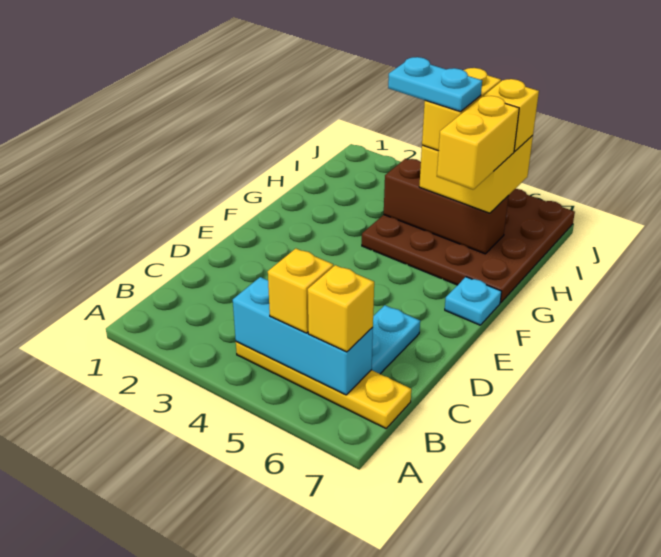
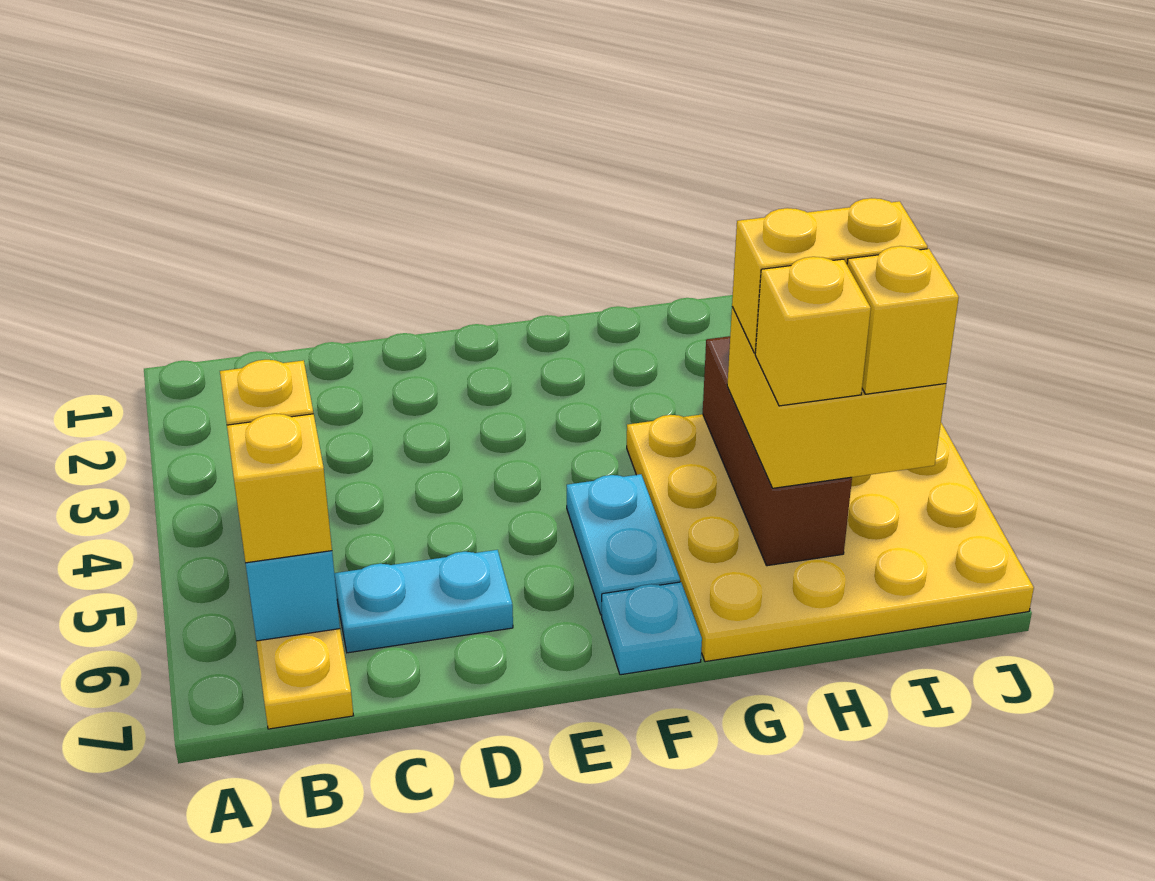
brown 4x4 plate [362,189,575,303] -> yellow 4x4 plate [627,414,1034,662]
yellow 1x2 brick [437,96,519,189] -> yellow 1x1 brick [755,257,871,406]
cyan 1x2 plate [388,57,482,112] -> cyan 1x2 plate moved to [567,474,680,615]

